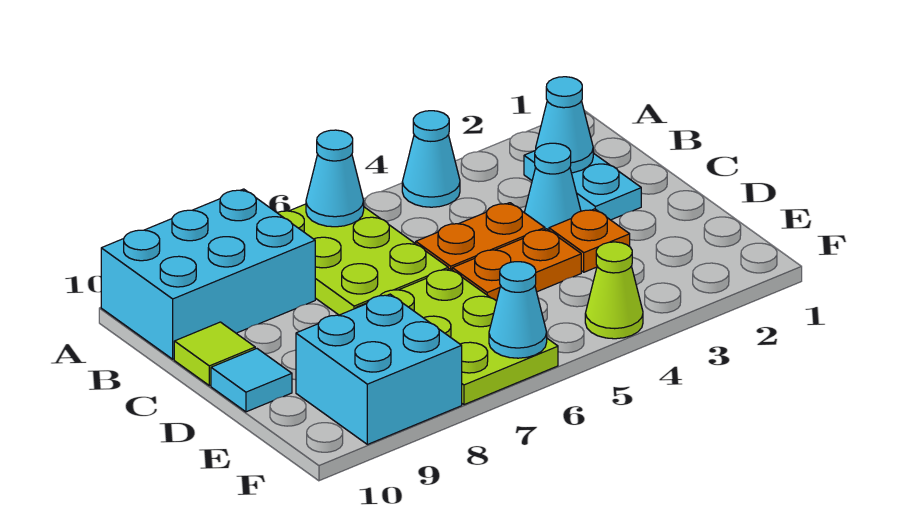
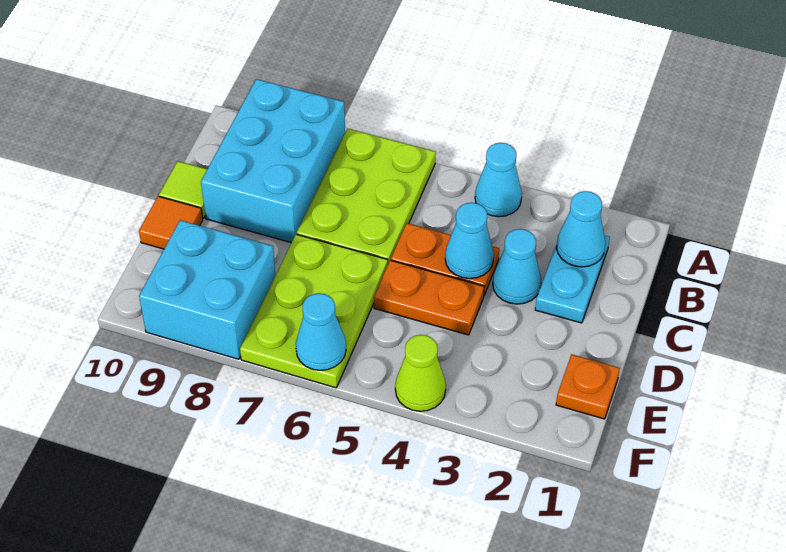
cyan 1x1 cone [306,130,364,227] -> cyan 1x1 cone moved to [445,203,494,279]
cyan 2x3 brick [101,189,315,359] -> cyan 2x3 brick turned to [201,79,345,243]
orange 1x1 plate [549,209,630,272] -> orange 1x1 plate moved to [556,354,620,419]
cyan 1x1 tile [211,349,292,412] -> orange 1x1 tile [139,196,203,249]

